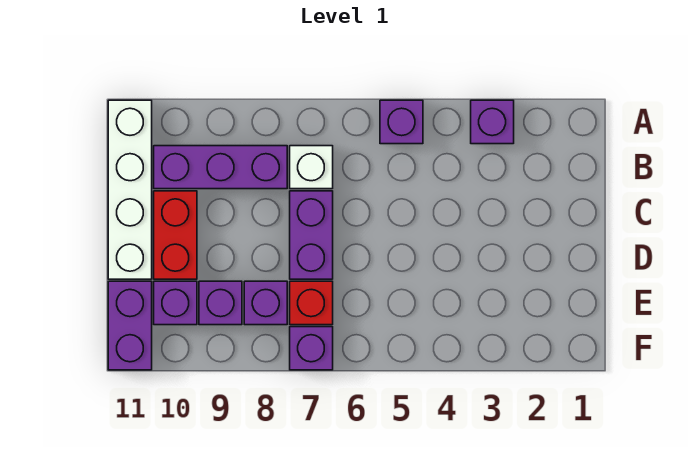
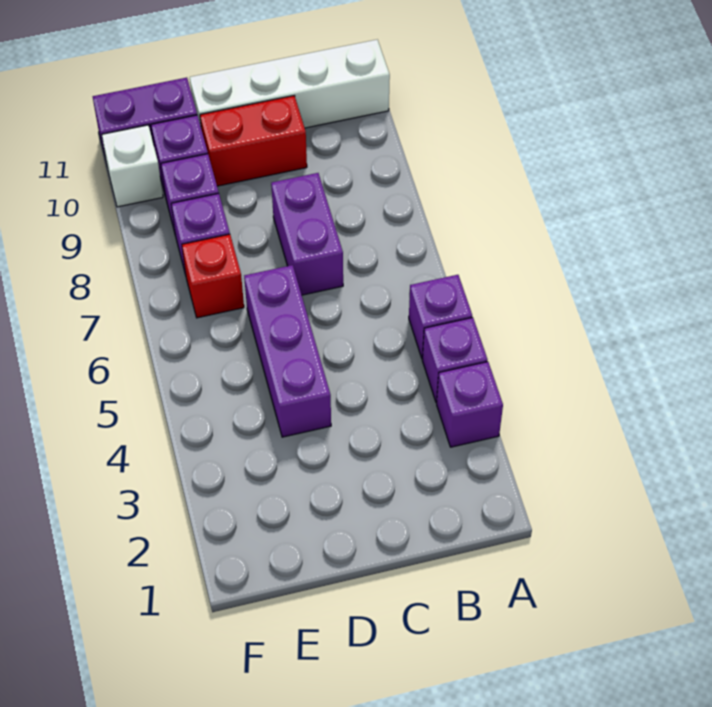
white 1x1 brick [290,146,333,189] -> white 1x1 brick moved to [102,125,163,207]
purple 1x3 brick [154,146,287,189] -> purple 1x3 brick moved to [244,265,331,437]
purple 1x2 brick [290,191,333,279] -> purple 1x2 brick turned to [271,173,343,295]
purple 1x1 brick [290,327,333,370] -> purple 1x1 brick moved to [422,317,488,402]

